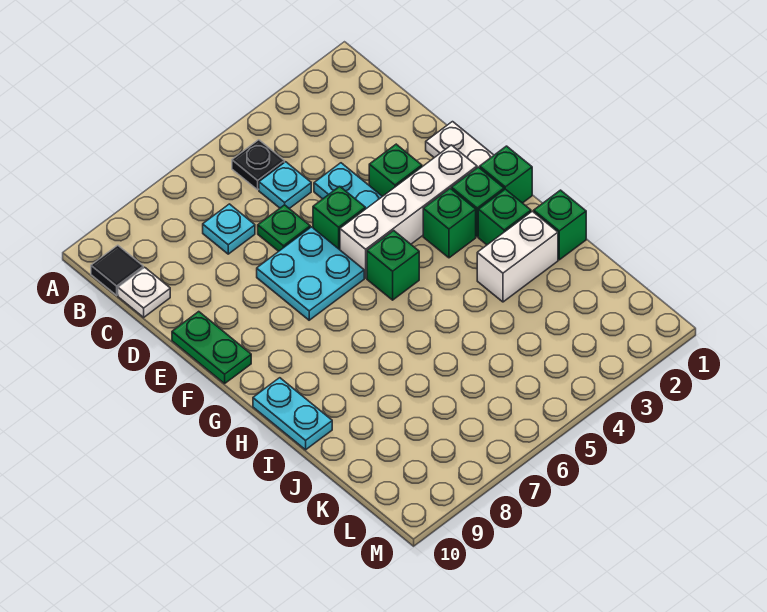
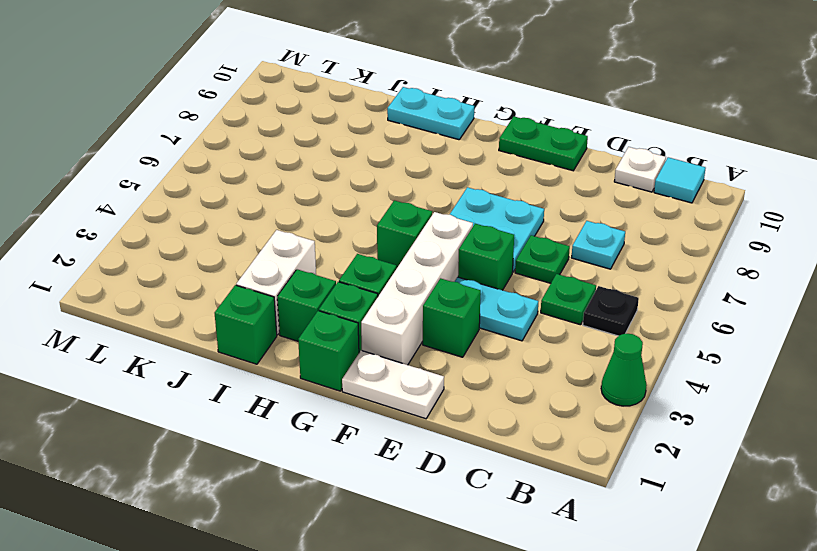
none -> green 1x1 cone [601,334,647,406]
black 1x1 tile [91,245,143,295] -> cyan 1x1 tile [654,157,706,203]
cyan 1x1 plate [259,162,311,209] -> green 1x1 plate [541,274,596,325]

